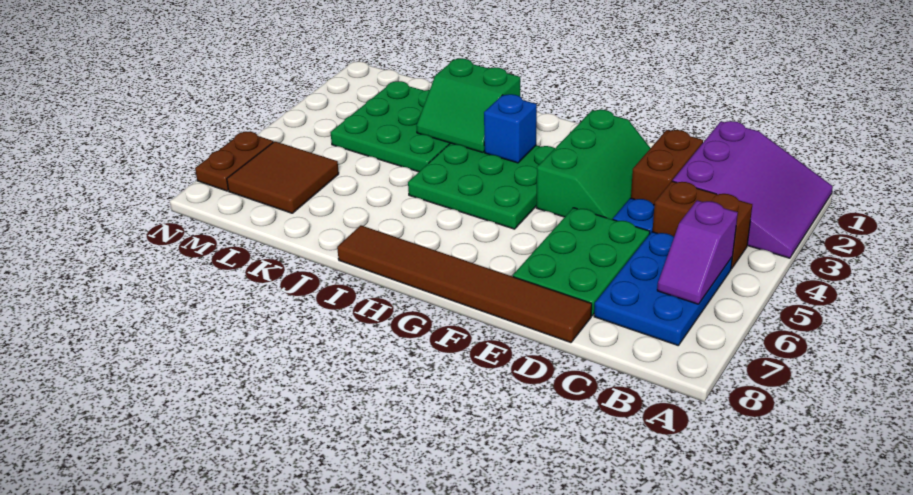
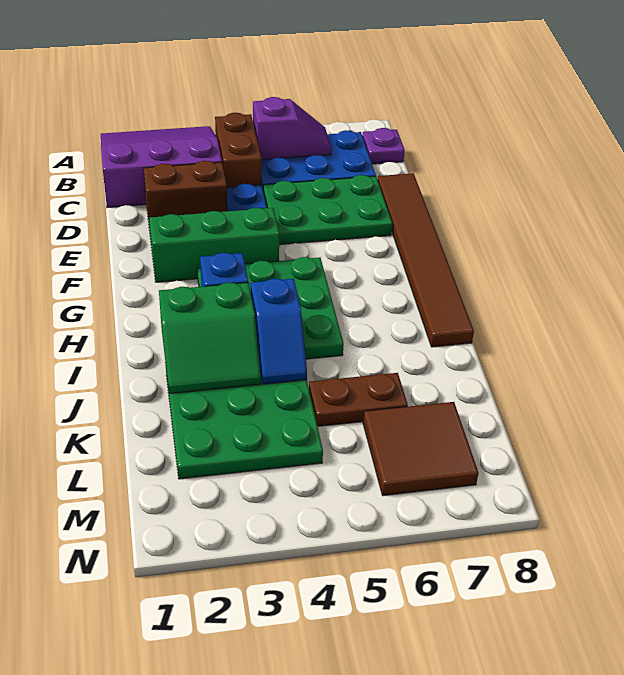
none -> purple 1x1 plate [362,128,405,164]
green 2x2 slope [417,59,520,152] -> green 2x2 slope turned to [159,283,261,394]
none -> blue 1x2 slope [251,279,307,384]
brown 1x2 plate [195,132,273,191] -> brown 1x2 plate moved to [309,373,408,426]

